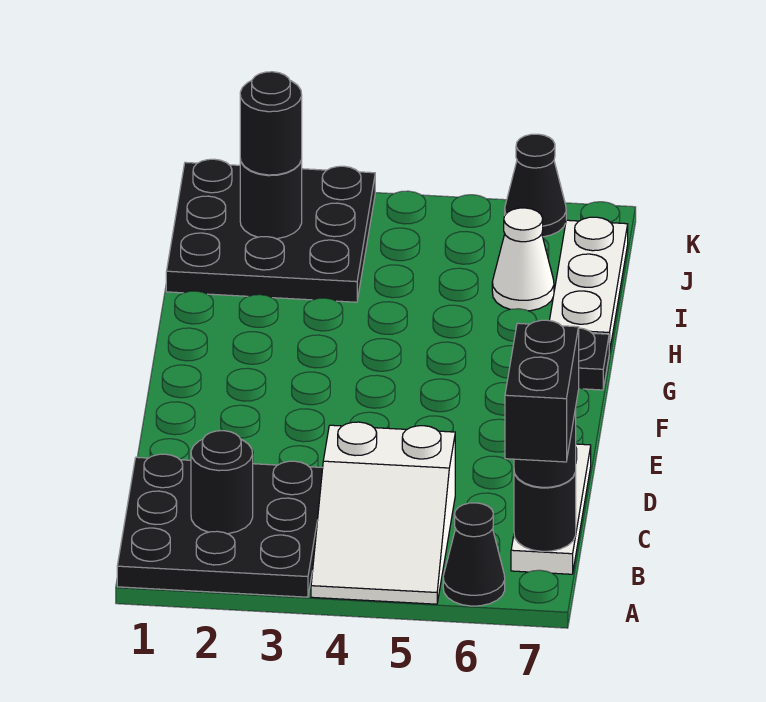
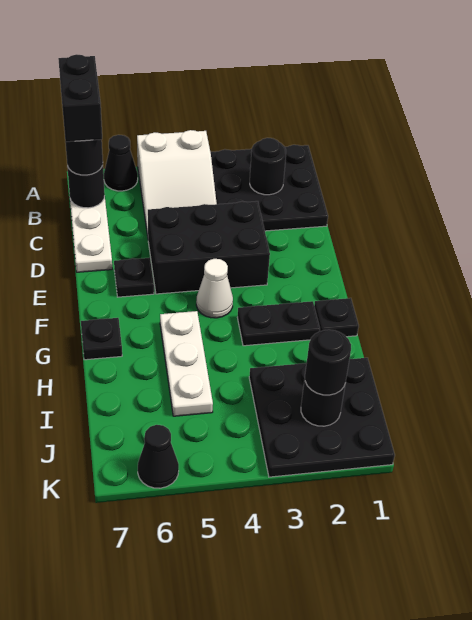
white 2x3 slope [311,422,455,604] -> white 2x3 slope turned to [137,130,217,236]
none -> black 2x3 brick [148,201,270,294]
none -> black 1x1 plate [114,258,154,297]
none -> black 1x1 plate [314,298,359,337]
none -> black 1x2 plate [237,301,320,346]
white 1x3 plate [549,217,628,353] -> white 1x3 plate moved to [160,311,213,416]
white 1x1 cone [492,208,554,311] -> white 1x1 cone moved to [196,259,233,318]

